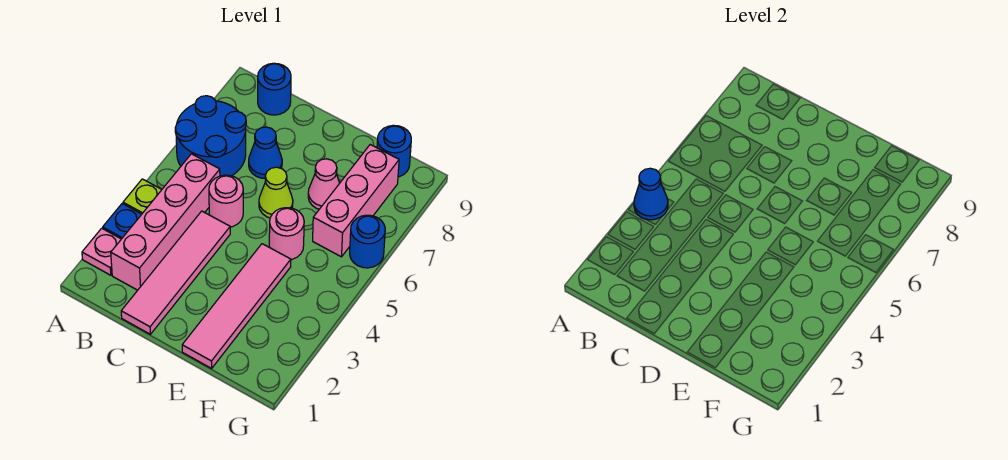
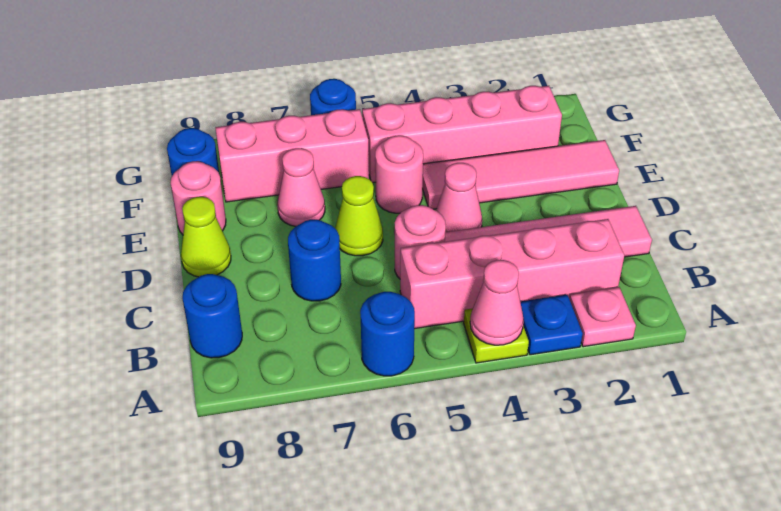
blue 1x1 cone [634,168,668,220] -> pink 1x1 cone [470,260,524,345]
blue 2x2 round brick [175,96,246,176] -> blue 1x1 round brick [360,292,415,376]
blue 1x1 cone [249,127,282,178] -> blue 1x1 round brick [288,220,341,301]
none -> pink 1x1 cone [436,163,482,232]
none -> lime 1x1 cone [181,197,231,277]
none -> pink 1x1 round brick [171,161,226,235]
none -> pink 1x4 brick [362,86,562,183]

